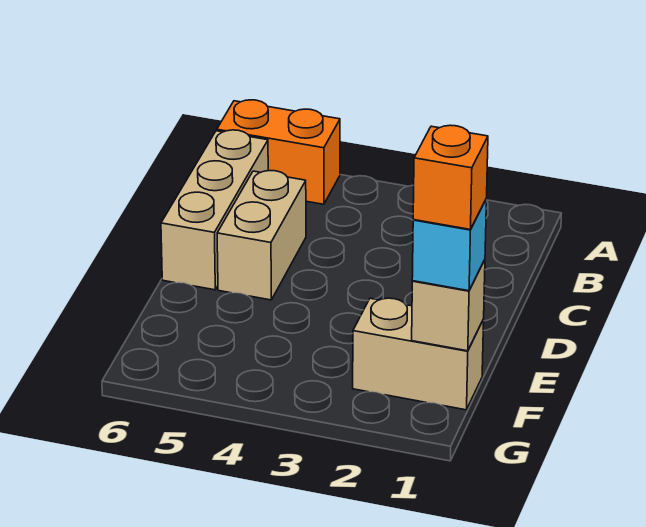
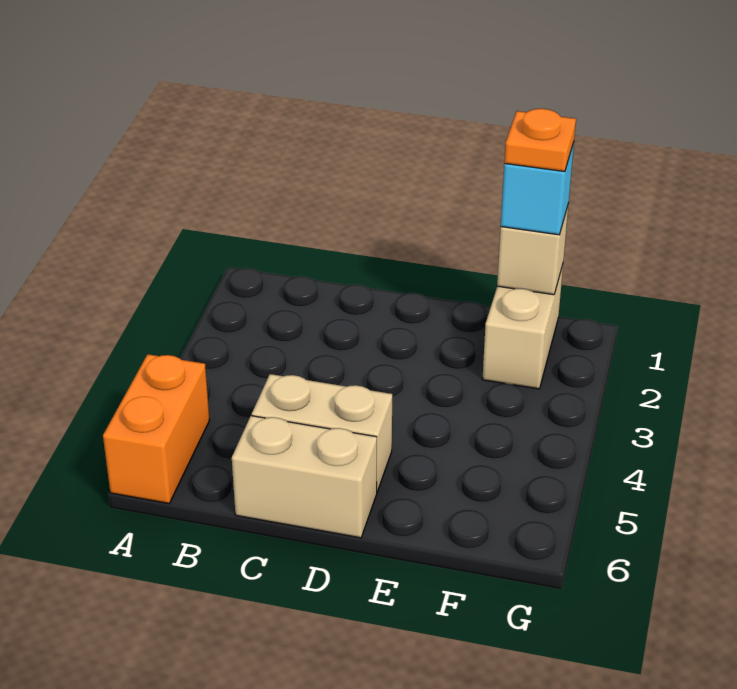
tan 1x3 brick [161,130,268,290] -> tan 1x2 brick [232,416,377,538]
orange 1x1 brick [413,125,488,230] -> orange 1x1 plate [504,109,576,172]

